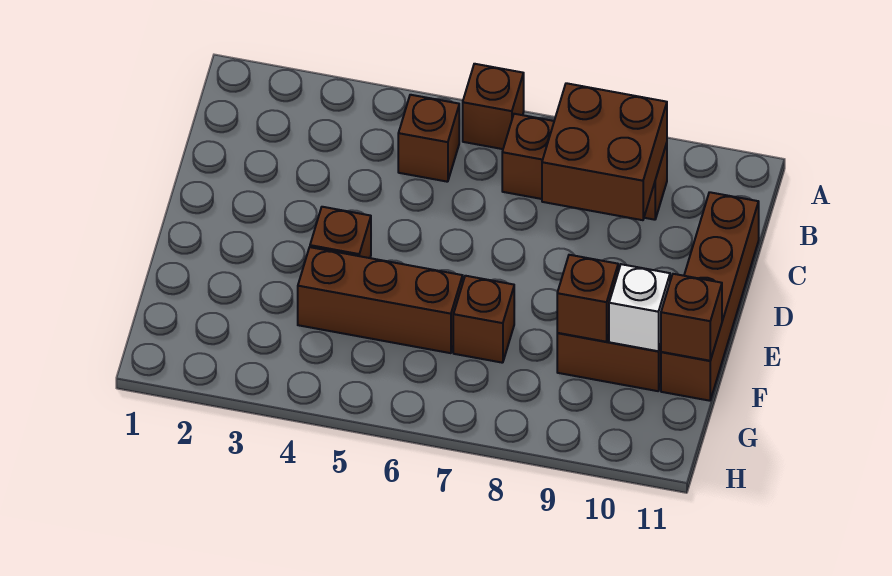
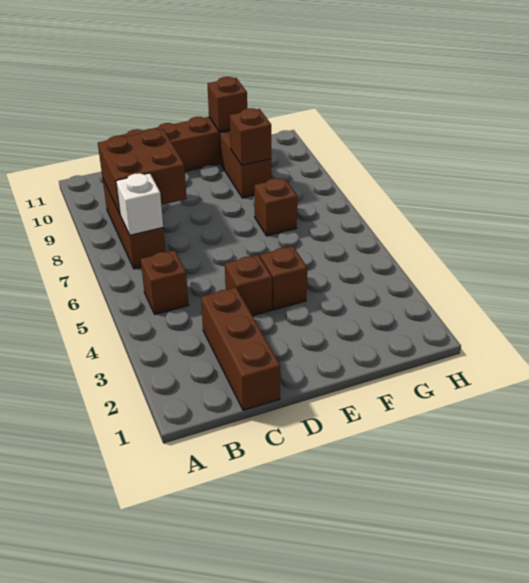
brown 1x1 brick [463,64,524,149] -> brown 1x1 brick moved to [225,255,272,316]
brown 1x3 brick [298,247,463,353] -> brown 1x3 brick moved to [201,288,280,410]
white 1x1 brick [609,264,670,351] -> white 1x1 brick moved to [116,173,163,235]

